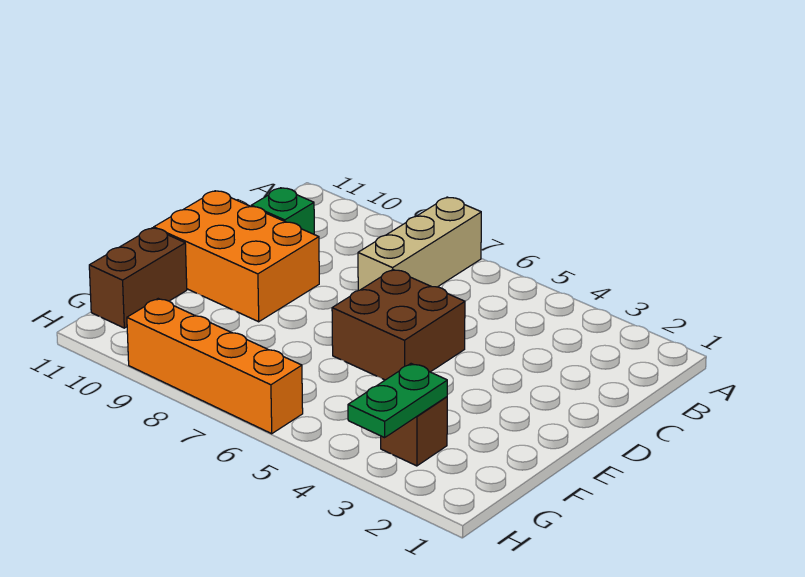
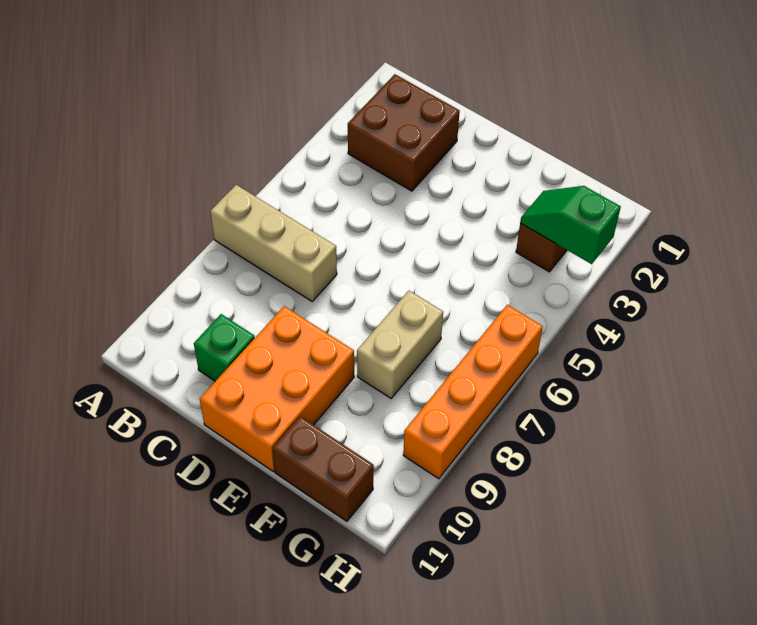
brown 2x2 brick [332,270,465,380] -> brown 2x2 brick moved to [348,74,460,191]
none -> tan 1x2 brick [357,291,443,398]
green 1x2 plate [348,364,447,438] -> green 1x2 slope [520,186,621,264]

